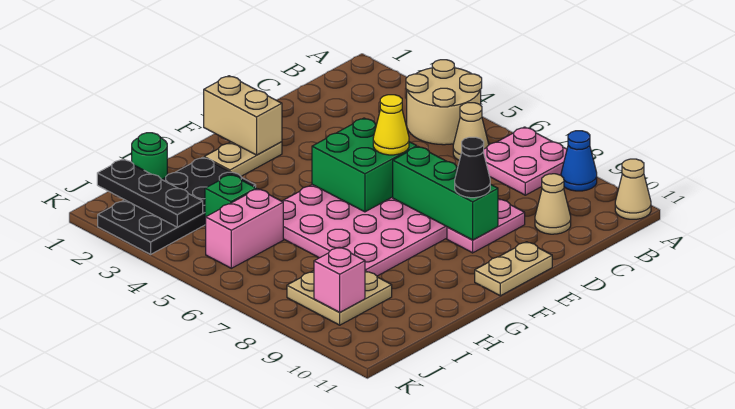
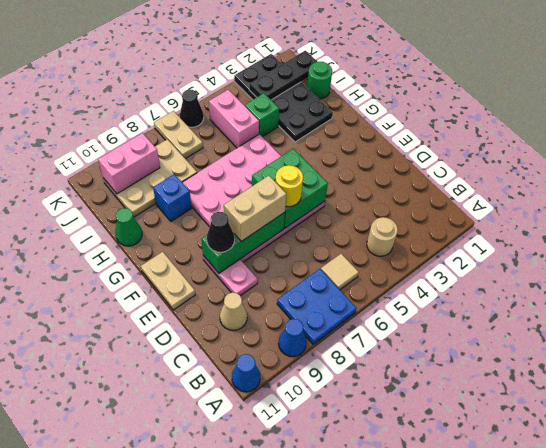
tan 2x2 round brick [406,60,482,145] -> tan 1x1 round brick [367,217,398,256]
pink 2x2 plate [484,127,567,195] -> blue 2x2 plate [277,269,357,344]
tan 1x1 cone [615,159,651,219] -> blue 1x1 cone [232,354,260,392]
tan 1x1 cone [453,103,489,161] -> tan 1x1 tile [321,254,359,290]
yellow 1x1 cone [373,95,409,155] -> yellow 1x1 round brick [275,165,303,207]
tan 1x2 brick [204,76,282,155] -> tan 1x2 brick moved to [224,176,286,241]
tan 1x2 plate [204,142,282,176] -> tan 1x2 plate moved to [154,111,203,159]
none -> blue 1x1 brick [153,174,192,221]
none -> green 1x1 cone [115,208,142,246]
tan 2x2 plate [287,271,392,325] -> tan 2x3 plate [103,139,197,217]
pink 1x1 brick [314,247,365,312] -> pink 1x2 brick [98,133,160,194]
none -> black 1x1 cone [180,90,204,127]

